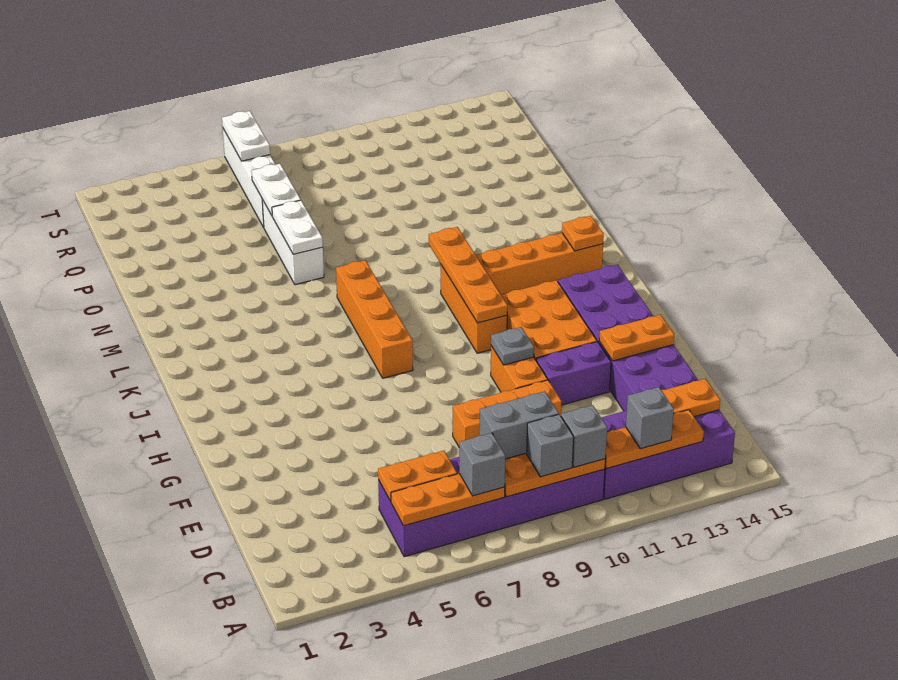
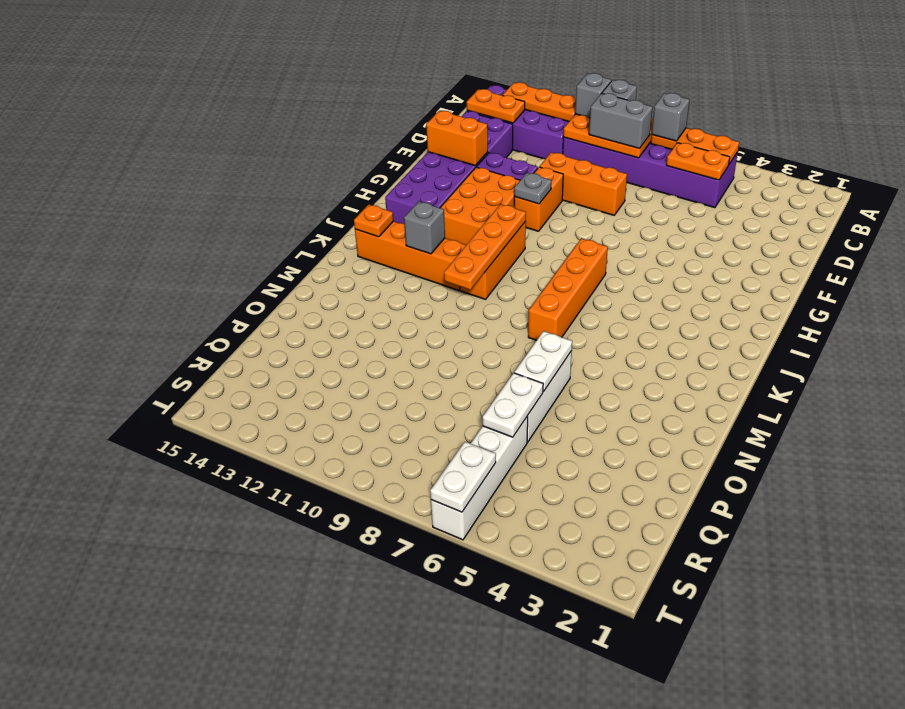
grey 1x1 brick [626,387,674,449] -> grey 1x1 brick moved to [404,201,445,254]
orange 1x2 plate [599,315,674,361] -> orange 1x2 brick [426,111,488,166]

